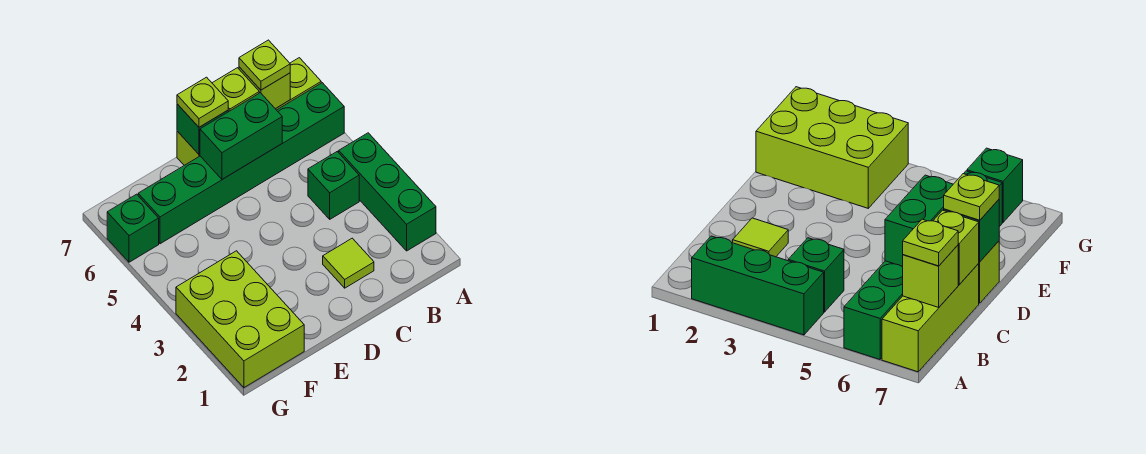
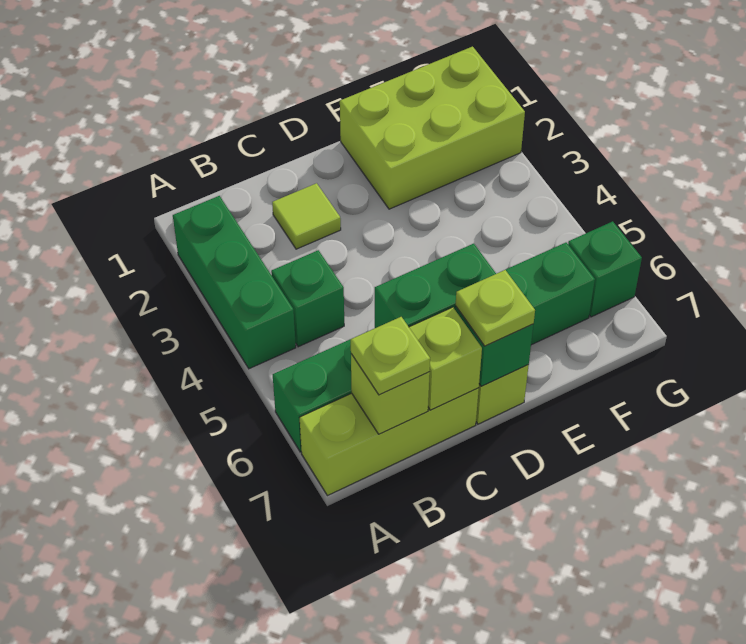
lime 2x3 brick [176,251,304,387] -> lime 2x3 brick turned to [340,47,525,209]

